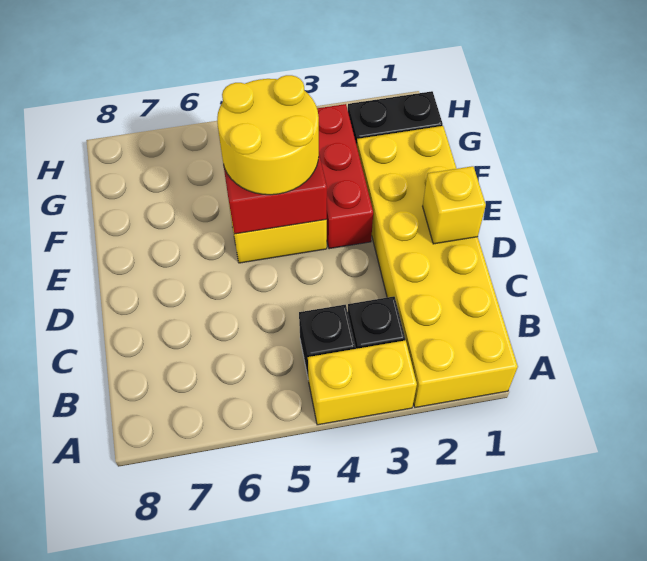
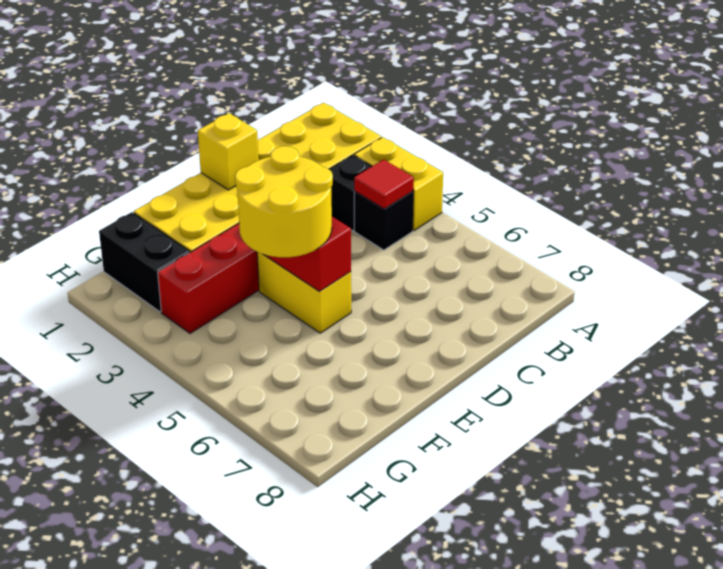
none -> red 1x1 tile [354,159,414,209]

